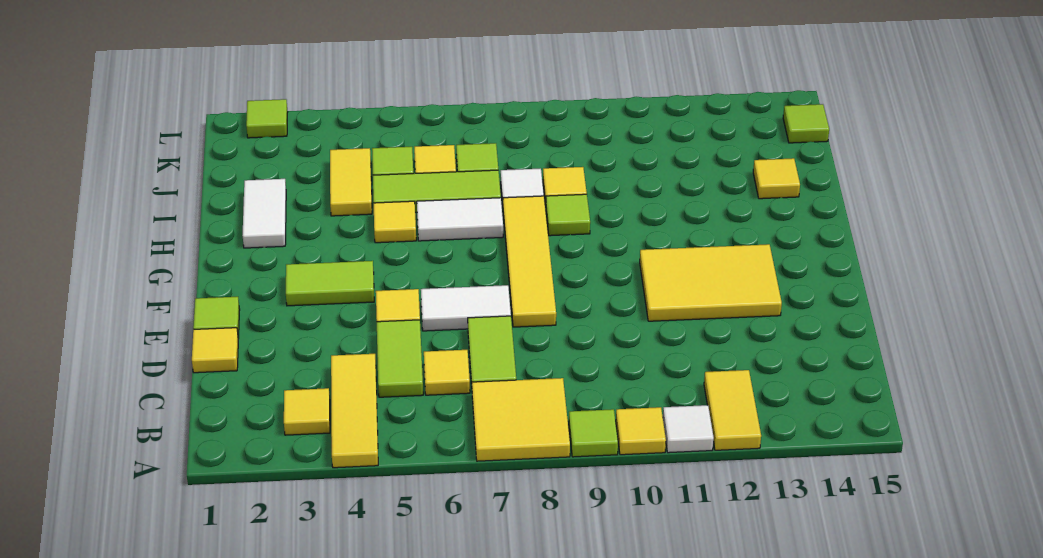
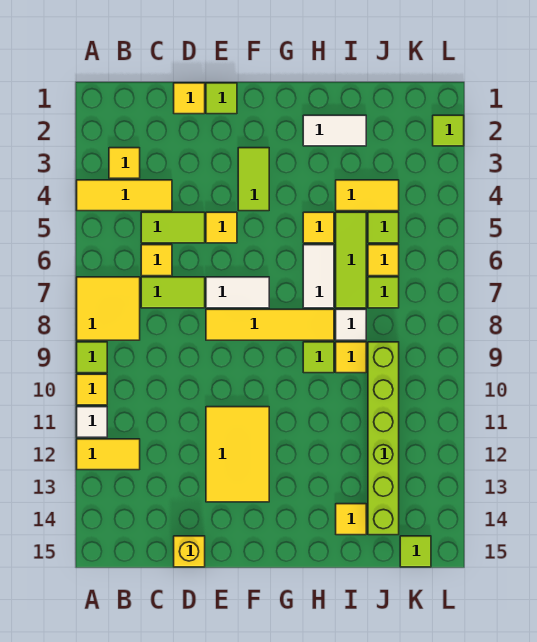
none -> yellow 1x1 brick [174,536,205,567]
white 1x2 tile [421,285,511,331] -> white 1x2 tile turned to [206,277,269,308]
none -> lime 1x6 brick [368,342,399,535]

